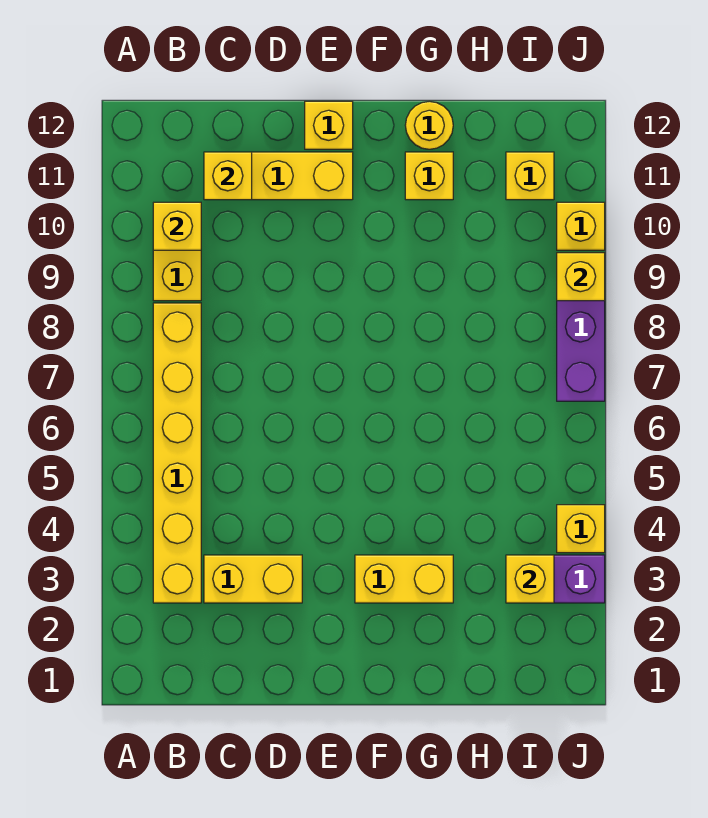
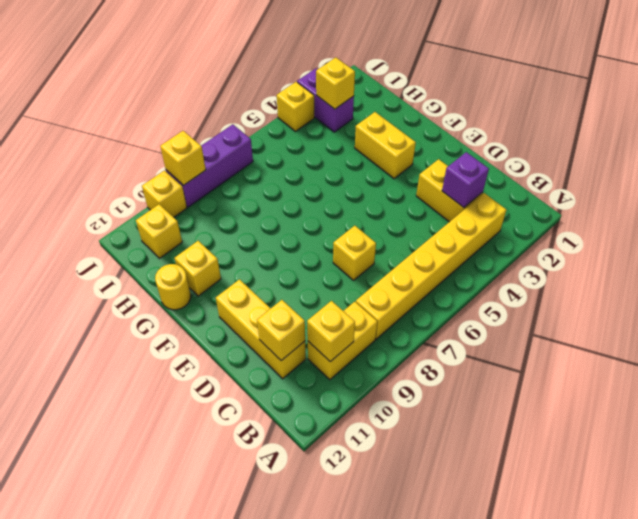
none -> purple 1x1 brick [442,152,489,208]
yellow 1x1 brick [305,101,353,149] -> yellow 1x1 brick moved to [333,226,376,280]

